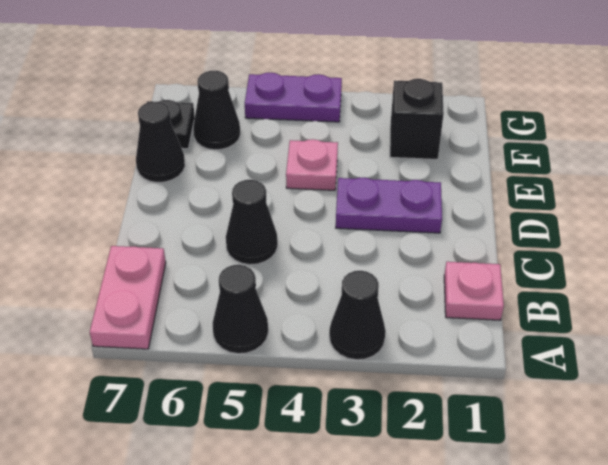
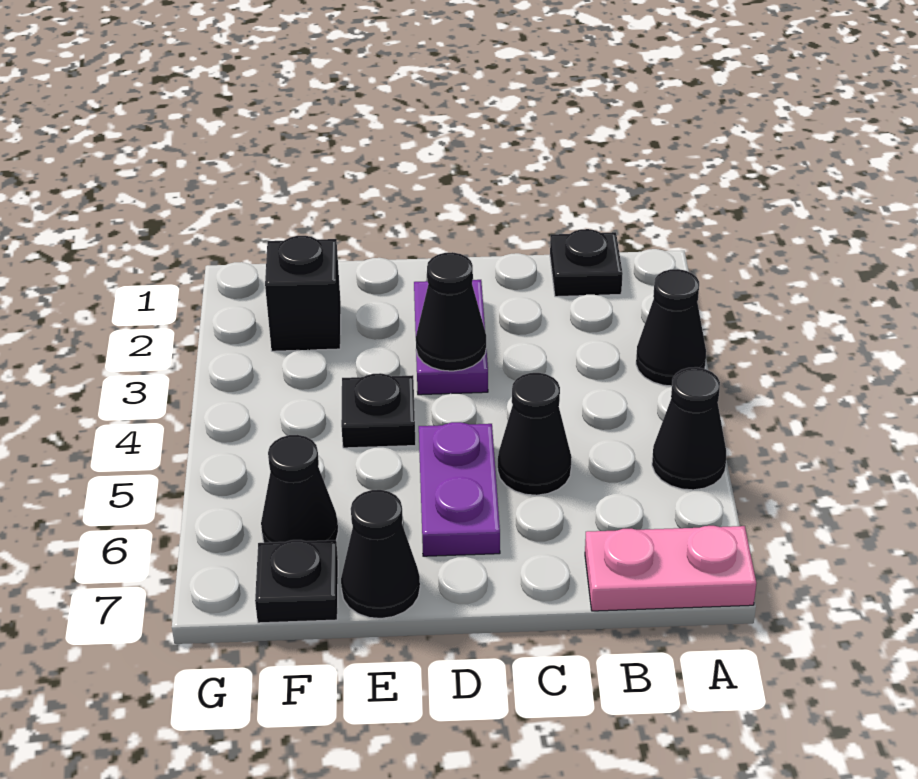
pink 1x1 plate [444,262,504,320] -> black 1x1 plate [550,229,623,297]
none -> black 1x1 cone [416,252,486,371]
pink 1x1 plate [286,139,338,190] -> black 1x1 plate [341,373,416,448]
purple 1x2 plate [245,73,342,122] -> purple 1x2 plate moved to [419,422,500,556]

